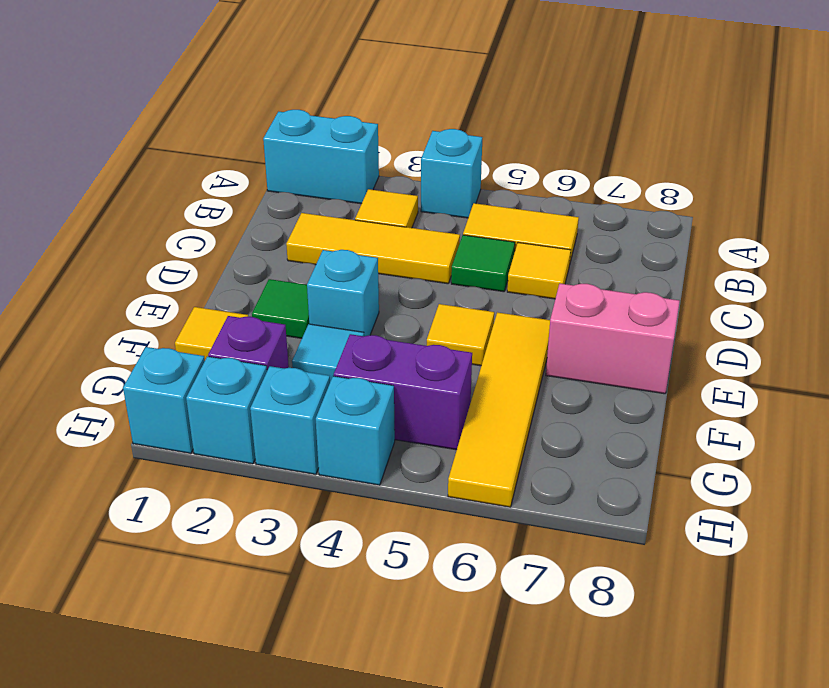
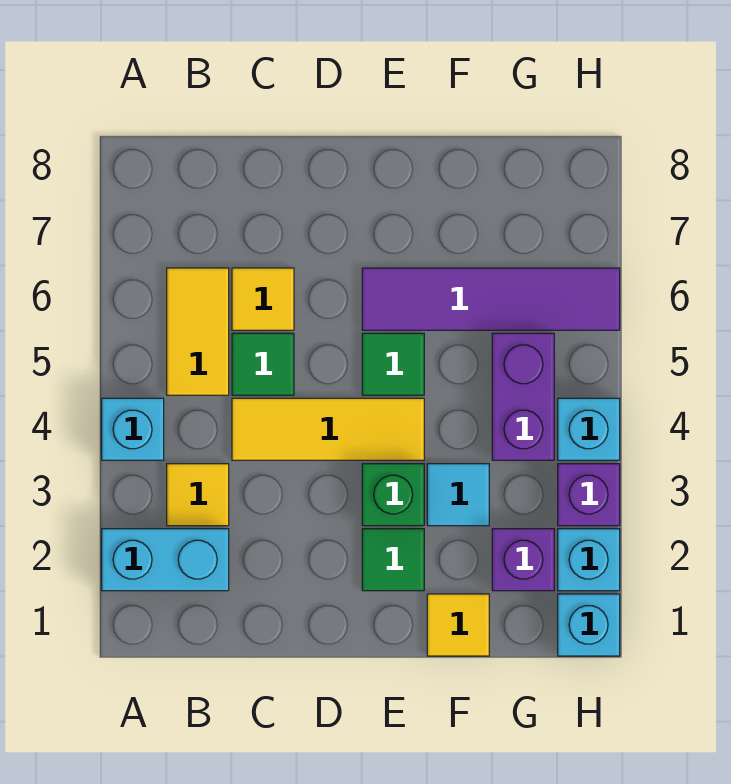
cyan 1x2 brick [263,110,379,204] -> cyan 1x2 brick turned to [102,529,229,591]
yellow 1x3 tile [286,213,460,284] -> yellow 1x3 tile turned to [232,398,424,460]
cyan 1x1 brick [307,250,379,336] -> green 1x1 brick [362,464,424,526]
yellow 1x1 tile [427,304,494,366] -> green 1x1 tile [362,333,424,395]
yellow 1x4 tile [448,312,550,507] -> purple 1x4 tile [362,268,620,330]
pink 1x2 brick [546,284,680,394] -> none
cyan 1x1 brick [250,366,330,475] -> purple 1x1 brick [558,464,620,526]

